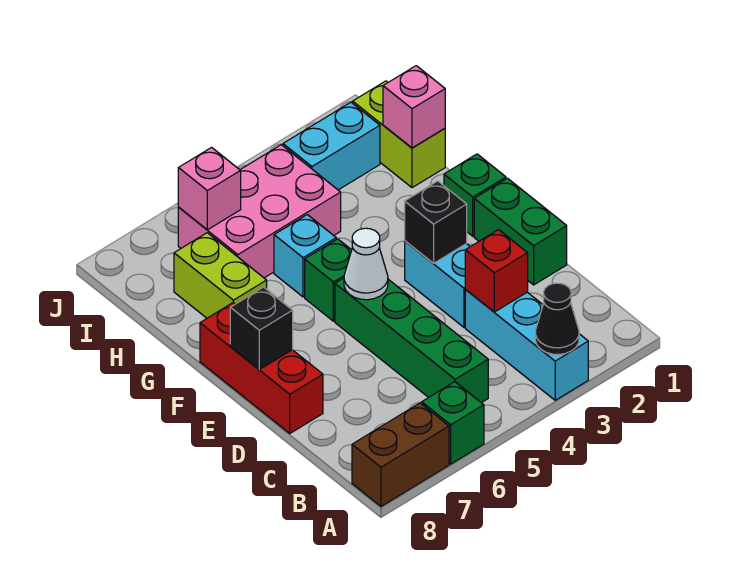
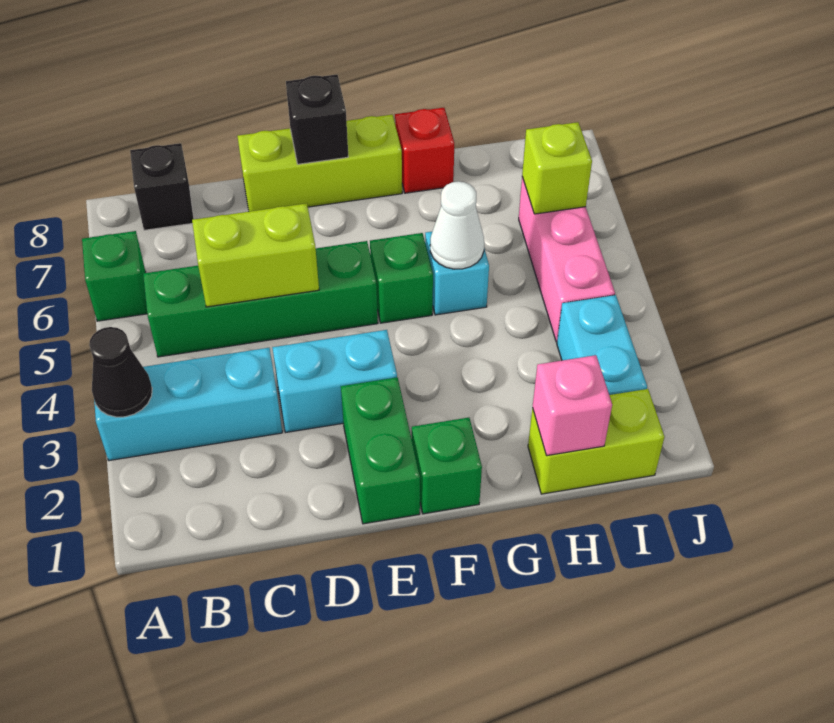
brown 1x2 brick [352,403,449,506] -> none
red 1x1 brick [465,230,528,312] -> red 1x1 brick moved to [395,108,454,193]
green 1x2 brick [474,178,567,285] -> green 1x2 brick turned to [341,377,420,524]
red 1x3 brick [200,303,323,433] -> lime 1x3 brick [237,115,402,212]
black 1x1 brick [405,181,467,263] -> black 1x1 brick moved to [130,143,194,230]
white 1x1 cone [344,228,388,300] -> white 1x1 cone moved to [430,181,484,269]
lime 1x2 brick [174,233,267,318] -> lime 1x2 brick moved to [192,203,319,307]
pink 2x3 brick [178,145,341,278] -> pink 1x3 brick [519,177,615,342]
pink 1x1 brick [178,147,241,230] -> lime 1x1 brick [522,122,592,214]

